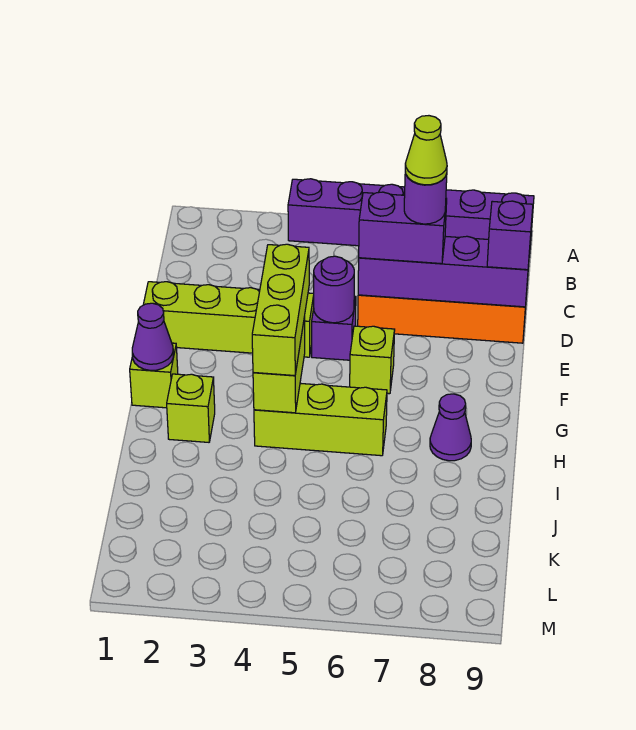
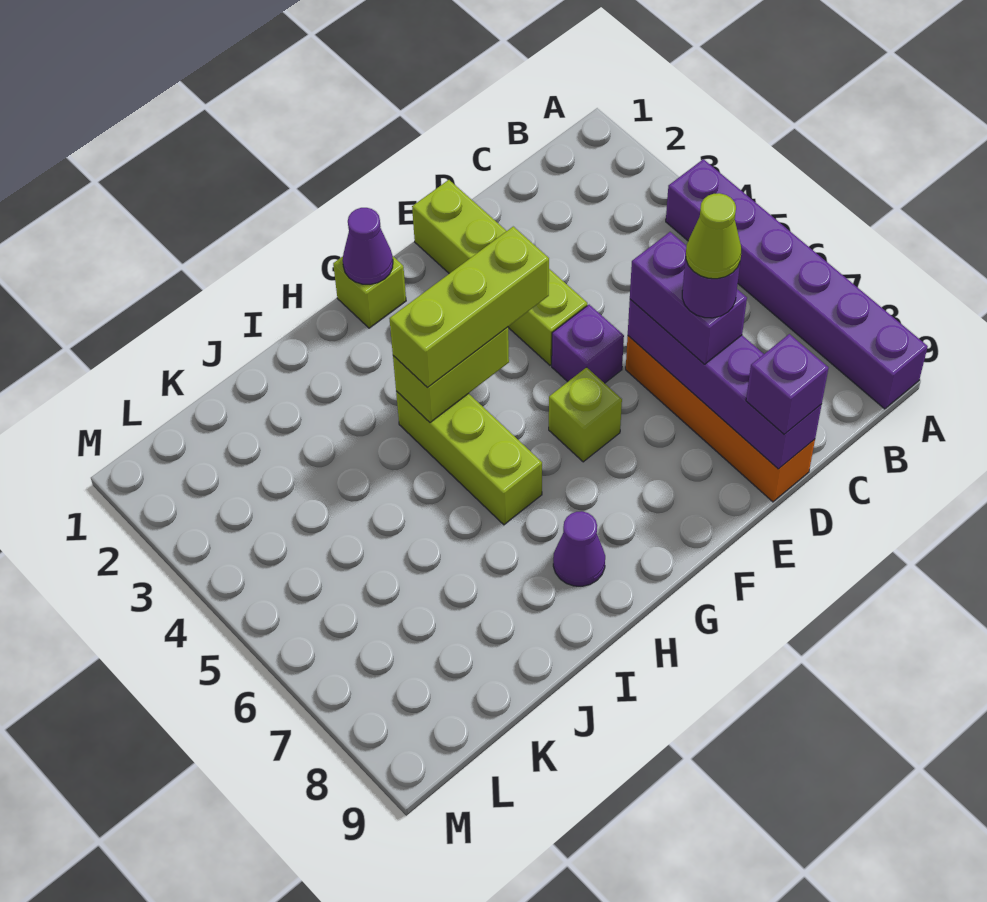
purple 1x1 round brick [314,256,354,323] -> none
lime 1x1 brick [167,374,215,442] -> none

